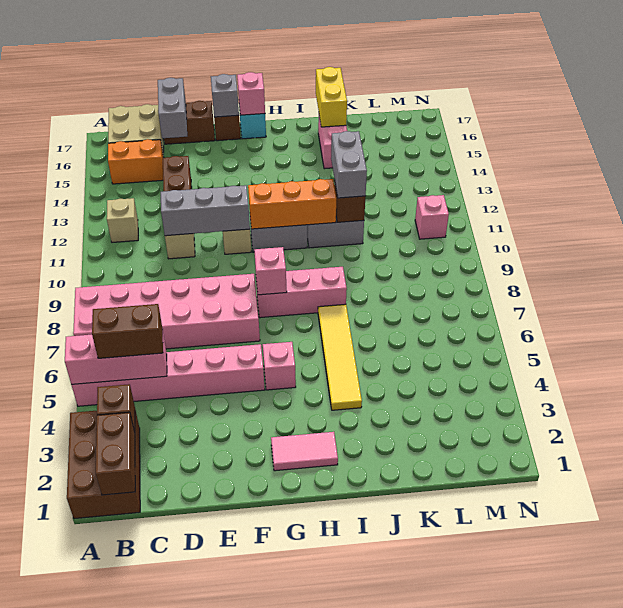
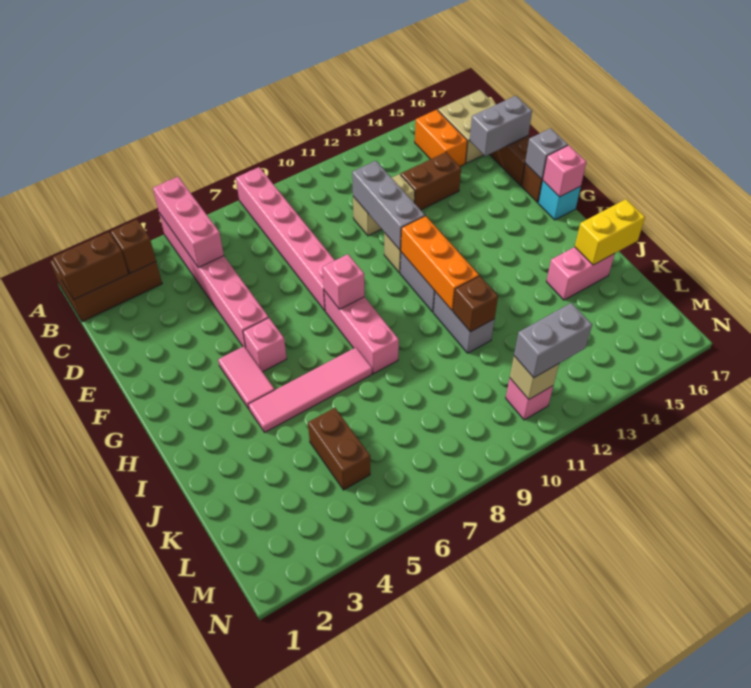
pink 2x6 brick [73,274,260,349] -> pink 1x6 brick [236,167,335,311]
brown 1x2 brick [92,304,163,358] -> brown 1x2 brick moved to [308,408,370,490]
tan 1x1 brick [107,198,138,242] -> tan 1x1 brick moved to [510,356,559,399]
pink 1x2 tile [271,432,338,471] -> pink 1x2 tile moved to [218,346,274,409]
yellow 1x4 tile [318,304,362,410] -> pink 1x4 tile [249,348,372,432]
grey 1x2 brick [331,131,367,198] -> grey 1x2 brick moved to [514,303,592,378]

